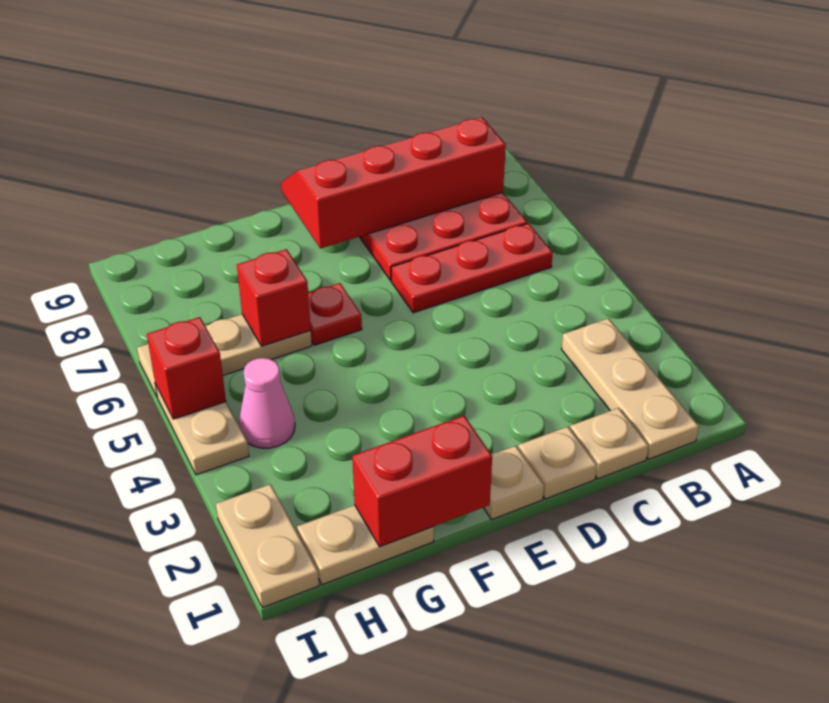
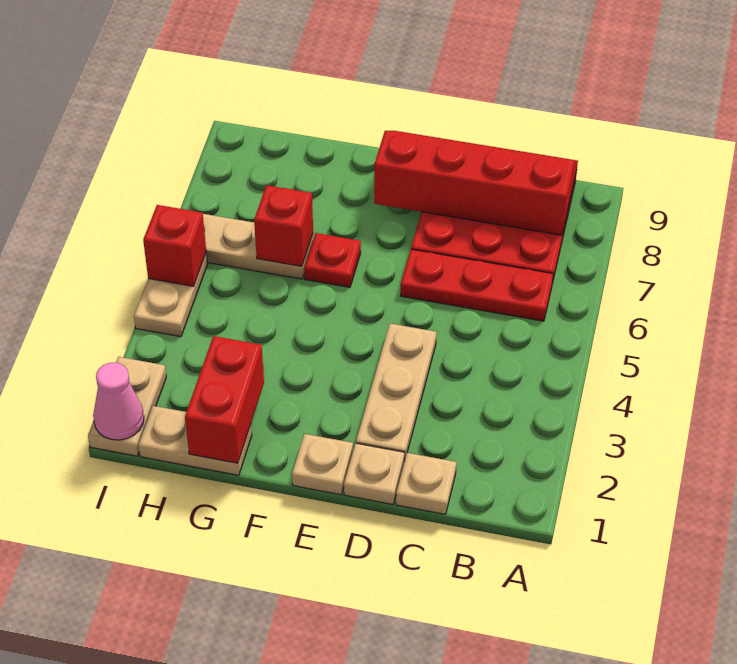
tan 1x3 plate [562,318,699,459] -> tan 1x3 plate moved to [356,324,436,462]
red 1x2 brick [352,416,492,547] -> red 1x2 brick turned to [185,336,264,463]
pink 1x1 cone [239,358,295,448] -> pink 1x1 cone moved to [93,362,144,440]

